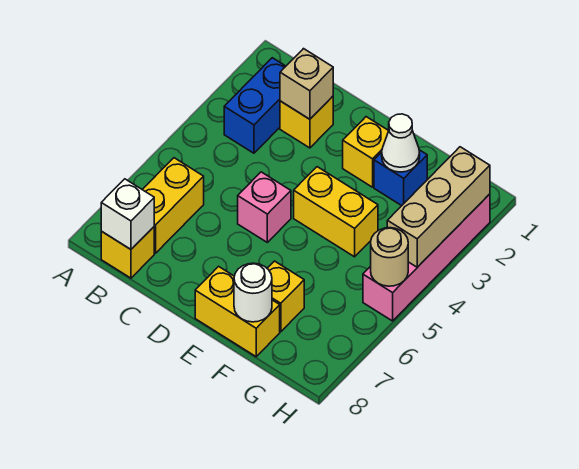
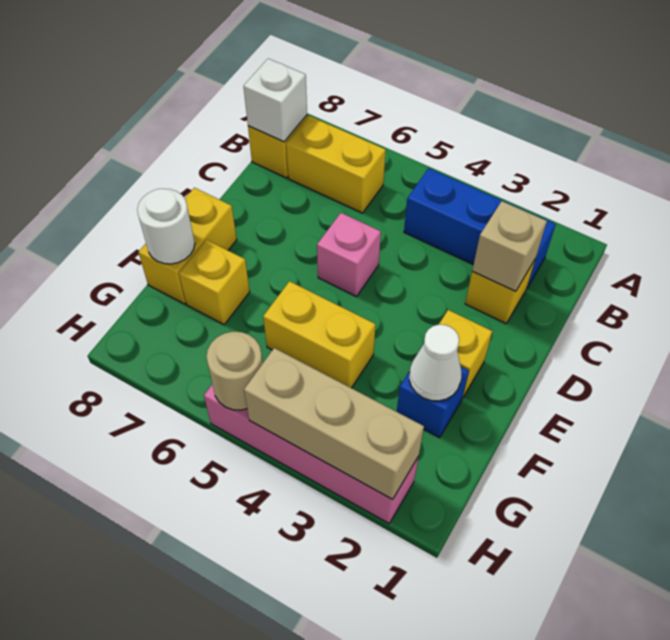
blue 1x2 brick [224,58,286,153] -> blue 1x3 brick [404,168,556,289]
yellow 1x2 brick [294,167,378,257] -> yellow 1x2 brick turned to [263,281,376,388]

